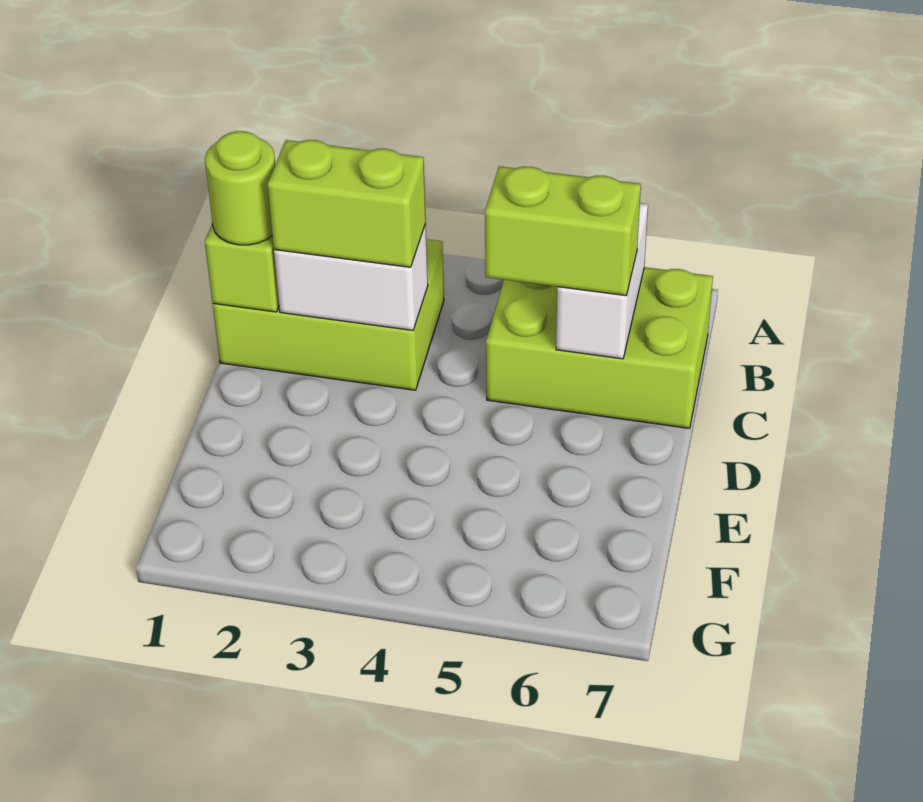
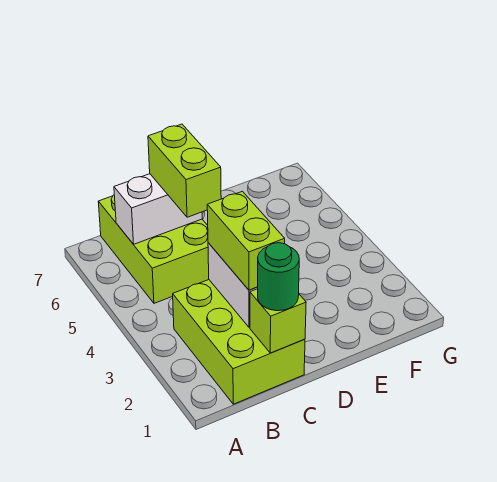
lime 1x1 round brick [205,131,275,245] -> green 1x1 round brick [258,243,299,311]

